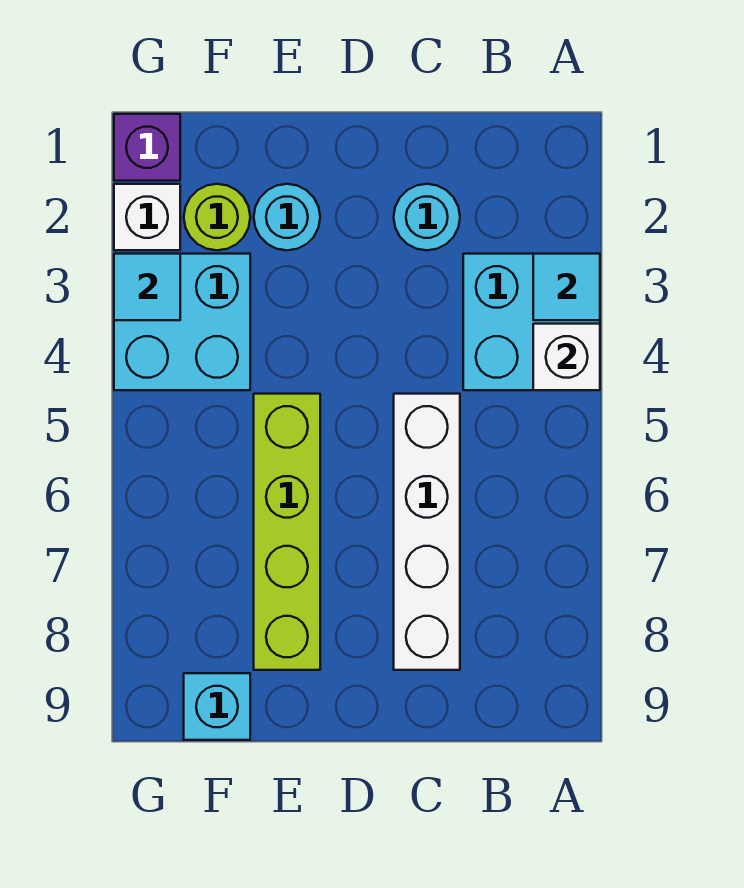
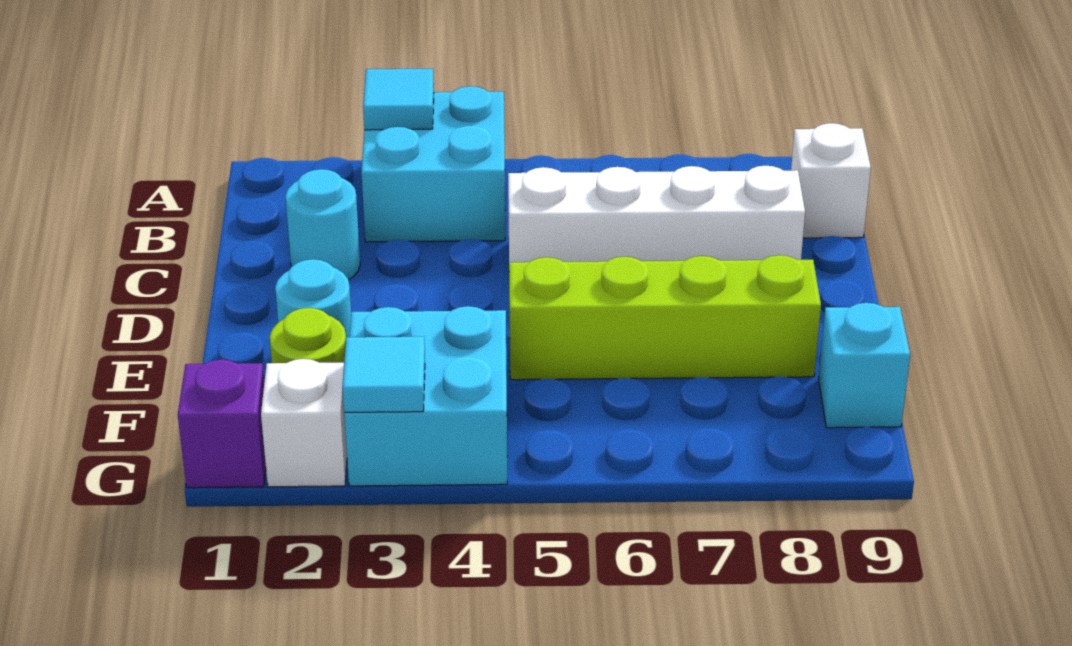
white 1x1 brick [533,324,600,390] -> white 1x1 brick moved to [791,123,871,238]

